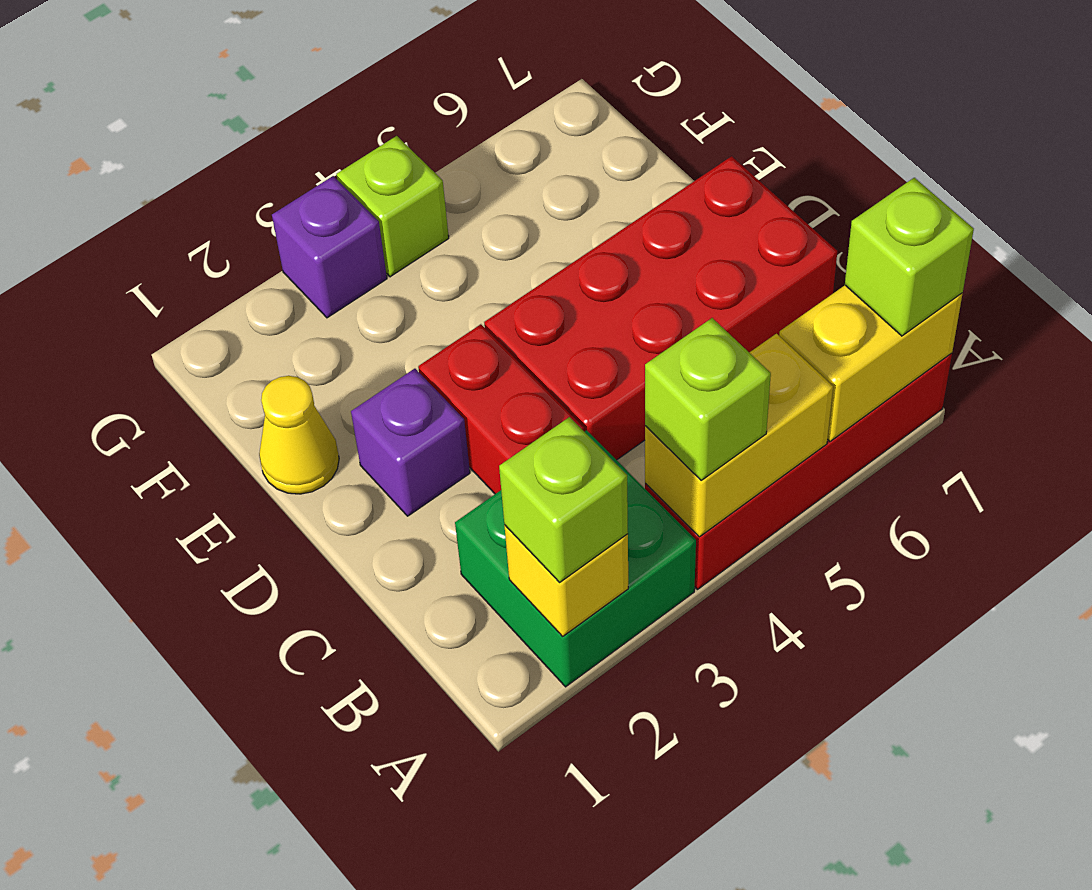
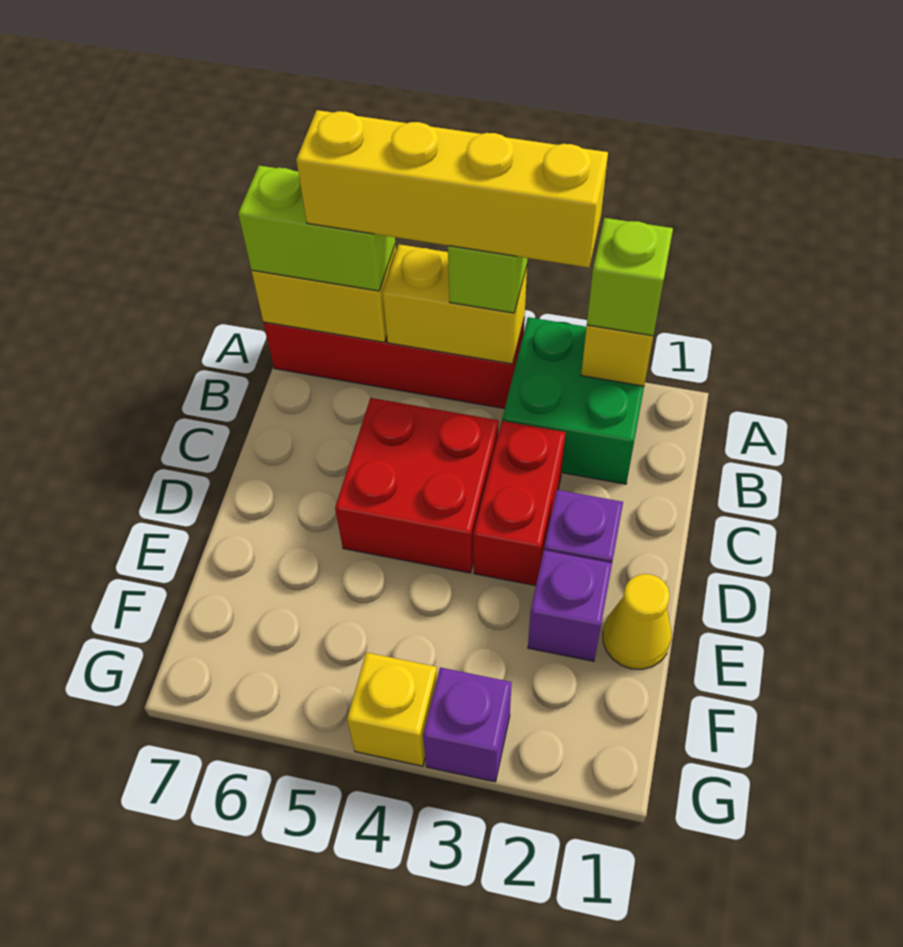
none -> yellow 1x4 brick [296,110,608,268]
lime 1x1 brick [845,178,974,336] -> lime 1x2 brick [238,166,395,291]
red 2x4 brick [484,156,837,460] -> red 2x2 brick [335,398,499,573]
none -> purple 1x1 brick [528,550,612,661]
lime 1x1 brick [337,136,449,277] -> yellow 1x1 brick [347,652,437,766]

